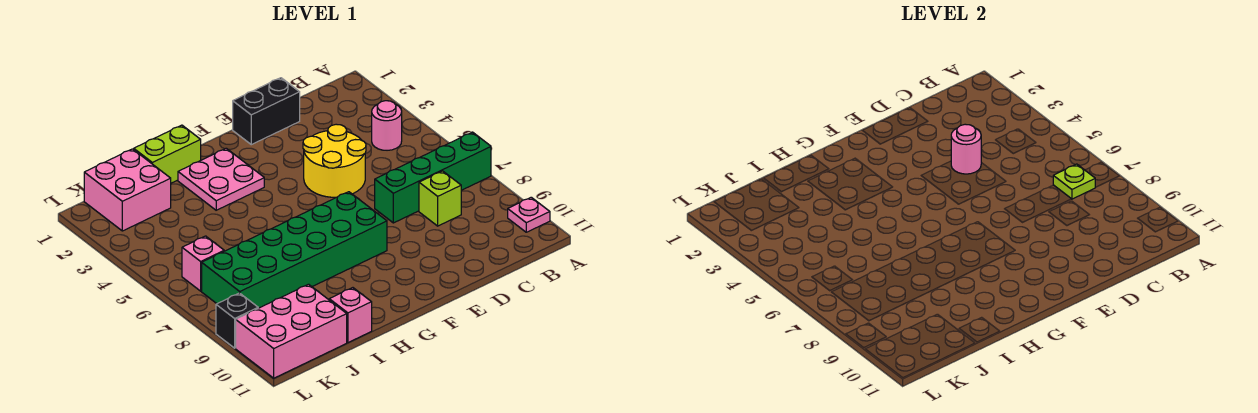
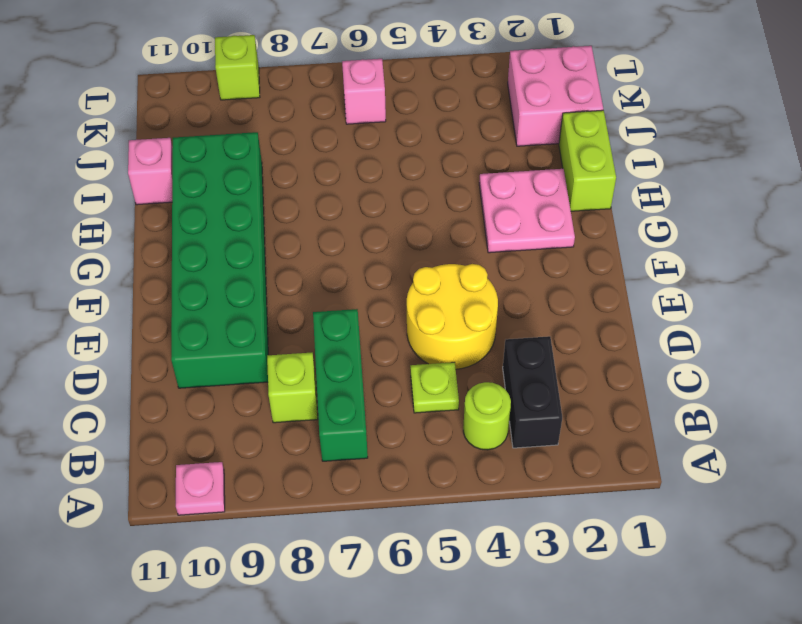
green 1x4 brick [375,132,491,223] -> green 1x3 brick [313,309,368,461]
pink 1x1 round brick [372,101,402,150] -> lime 1x1 round brick [463,382,511,450]
lime 1x1 plate [1053,164,1095,199] -> lime 1x1 plate moved to [410,362,459,413]
black 1x2 brick [233,78,300,145] -> black 1x2 brick moved to [503,336,562,448]
pink 1x1 round brick [951,124,981,174] -> none
green 2x6 brick [202,192,387,308] -> green 2x6 brick moved to [171,132,268,388]
pink 2x3 brick [236,284,347,378] -> none
black 1x1 brick [216,293,258,348] -> lime 1x1 brick [215,35,260,100]

